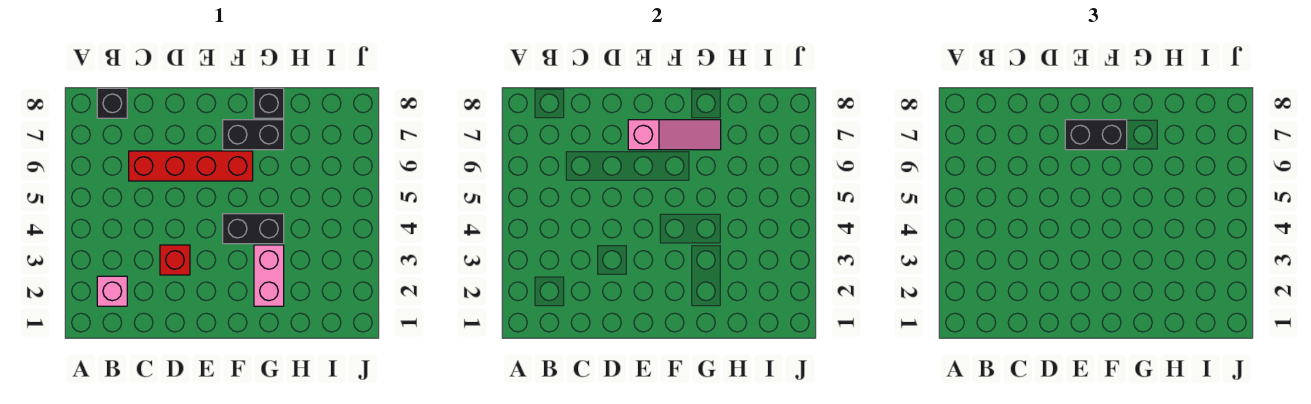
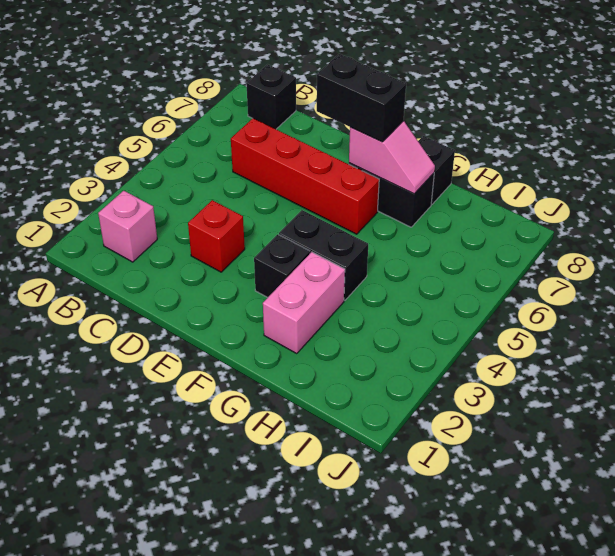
pink 1x3 slope [628,120,721,150] -> pink 1x2 slope [349,121,435,194]
none -> black 1x1 brick [254,234,310,298]

